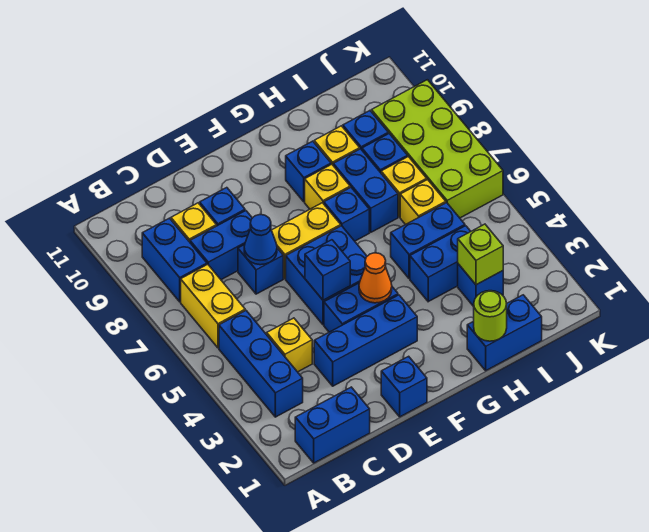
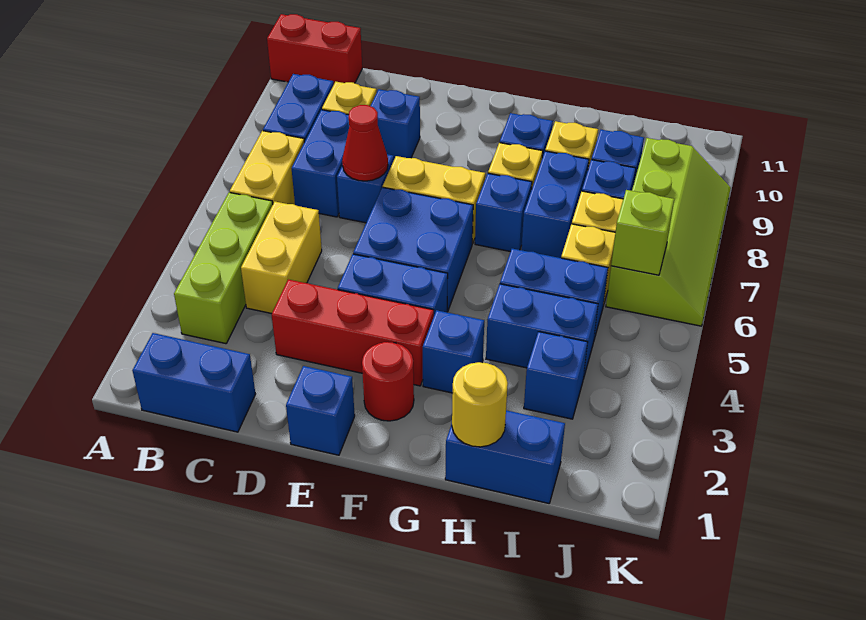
none -> red 1x2 brick [267,14,362,83]
blue 1x3 brick [219,310,303,417] -> lime 1x3 brick [174,192,273,344]
yellow 1x1 brick [267,318,312,372] -> yellow 1x2 brick [241,202,322,314]
blue 1x2 brick [190,211,252,280] -> blue 1x2 brick turned to [292,110,349,217]
blue 1x3 brick [314,295,417,386] -> red 1x3 brick [272,279,434,386]
blue 1x1 cone [244,215,277,265] -> red 1x1 cone [342,105,388,181]
blue 1x1 brick [305,240,350,300] -> blue 1x1 brick moved to [423,310,484,393]
none -> red 1x1 round brick [362,342,414,421]
orange 1x1 cone [359,253,392,303] -> none
lime 1x1 round brick [474,291,507,341] -> yellow 1x1 round brick [452,362,508,447]
lime 1x1 brick [458,224,503,285] -> lime 1x1 brick moved to [611,190,674,275]
lime 2x4 brick [372,80,503,218] -> lime 2x4 slope [606,138,731,326]

